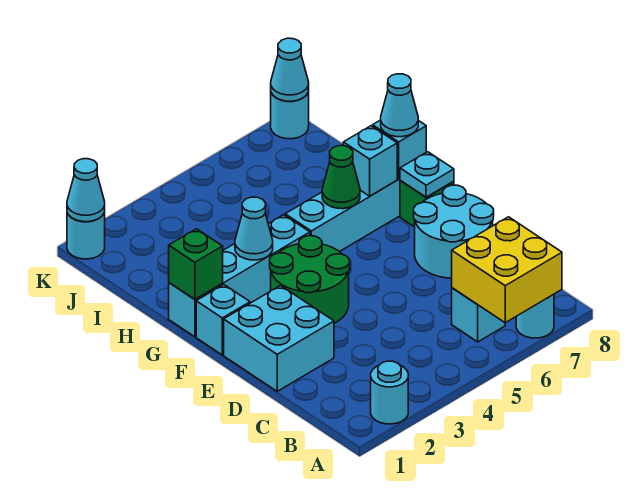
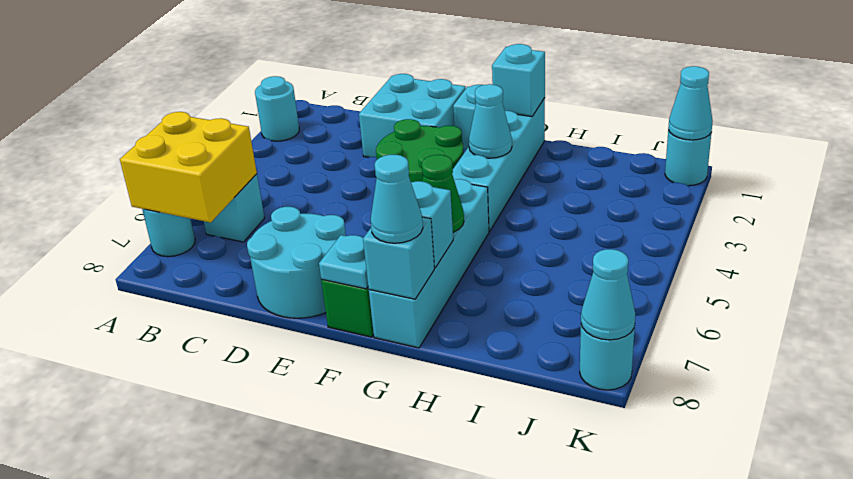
green 1x1 brick [169,229,223,299] -> cyan 1x1 brick [492,44,545,117]

